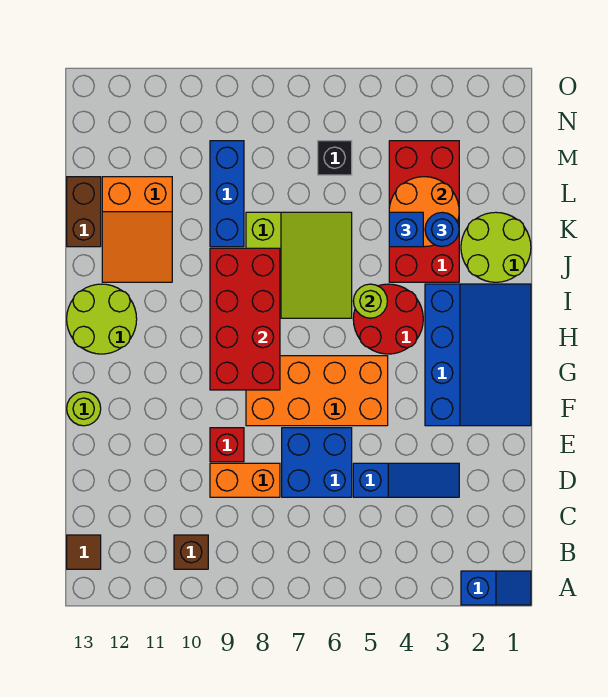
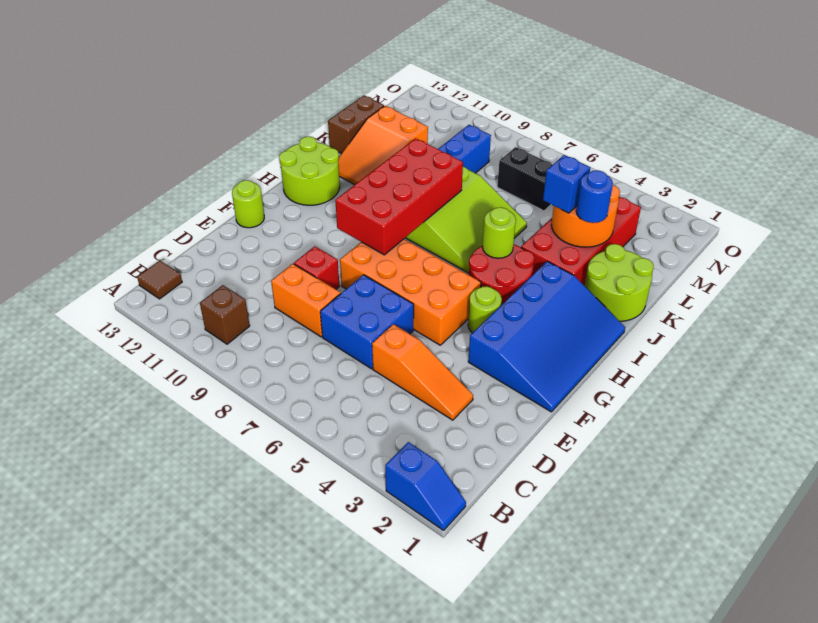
blue 1x3 slope [353,463,459,497] -> orange 1x3 slope [372,324,473,420]
none -> lime 1x1 round brick [468,286,502,333]
black 1x1 brick [318,141,352,175] -> black 1x2 brick [497,147,552,211]

